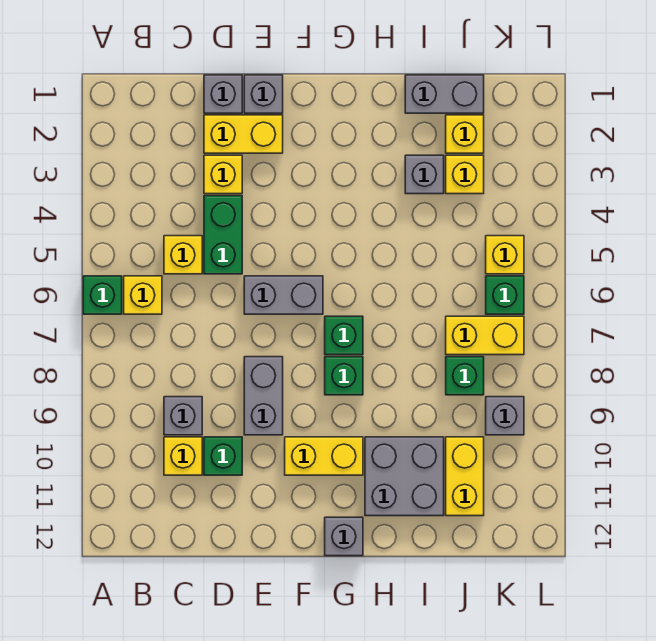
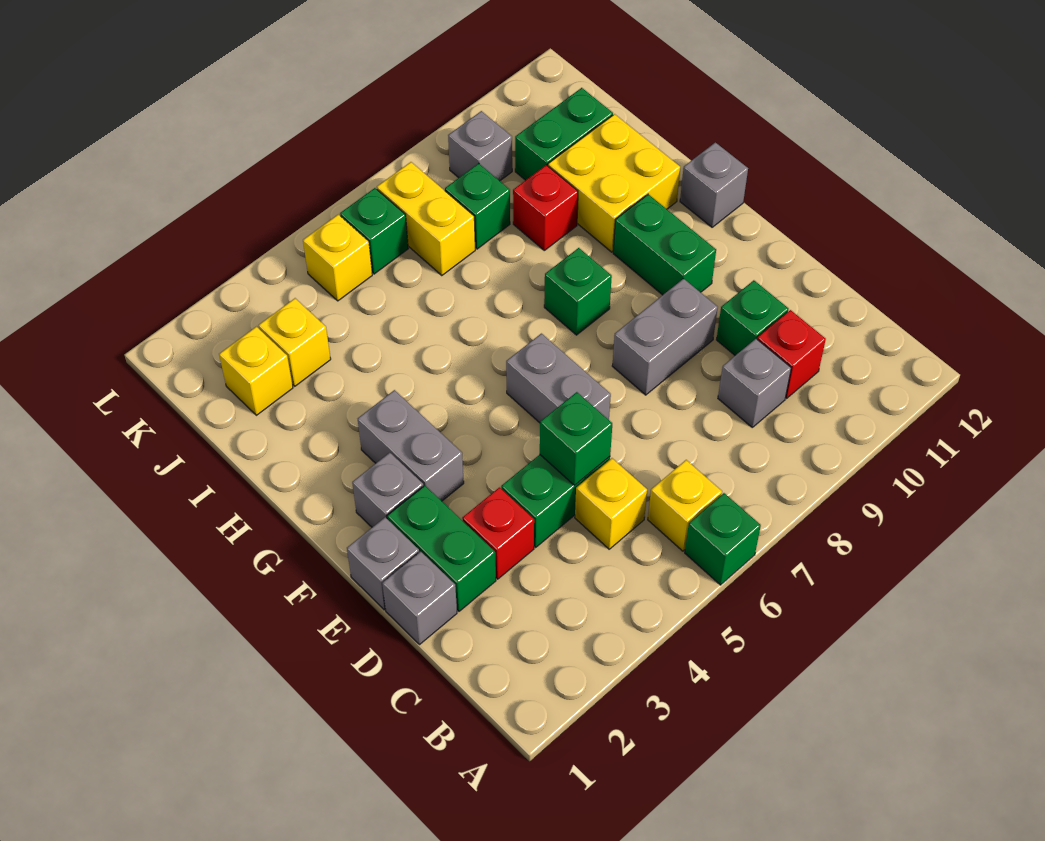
yellow 1x1 brick [164,437,202,475] -> red 1x1 brick [757,310,826,398]
yellow 1x2 brick [204,115,283,153] -> green 1x2 brick [387,486,496,611]
yellow 1x1 brick [204,155,242,194] -> red 1x1 brick [462,487,534,579]
yellow 1x2 brick [285,437,363,475] -> green 1x2 brick [613,194,716,295]
green 1x1 brick [325,316,363,355] -> green 1x1 brick moved to [540,392,612,485]
grey 2x2 brick [365,437,444,516] -> yellow 2x2 brick [548,114,680,252]
grey 1x2 brick [405,75,484,113] -> grey 1x2 brick moved to [358,390,464,501]
grey 1x1 brick [405,155,444,194] -> grey 1x1 brick moved to [352,453,423,527]
none -> red 1x1 brick [513,165,578,250]
yellow 1x2 brick [446,437,484,516] -> green 1x2 brick [515,88,613,180]

